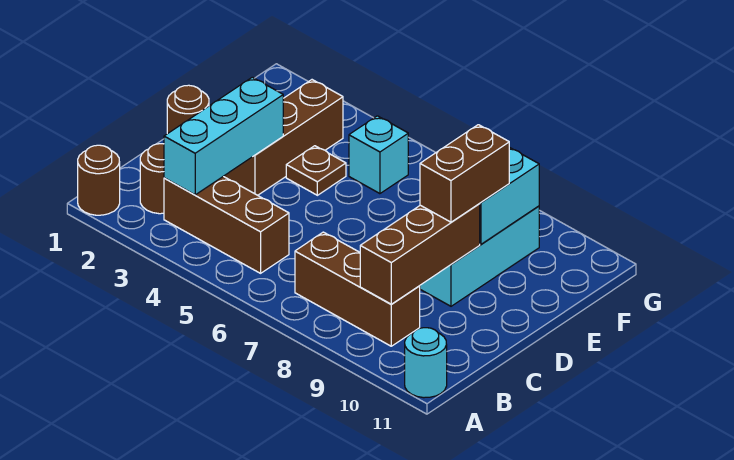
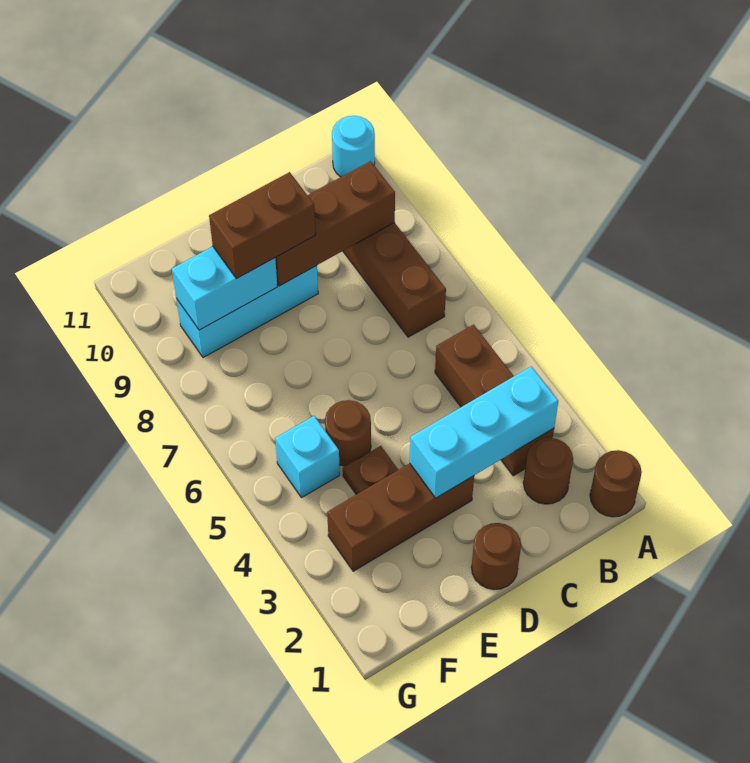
none -> brown 1x1 round brick [325,400,371,466]

